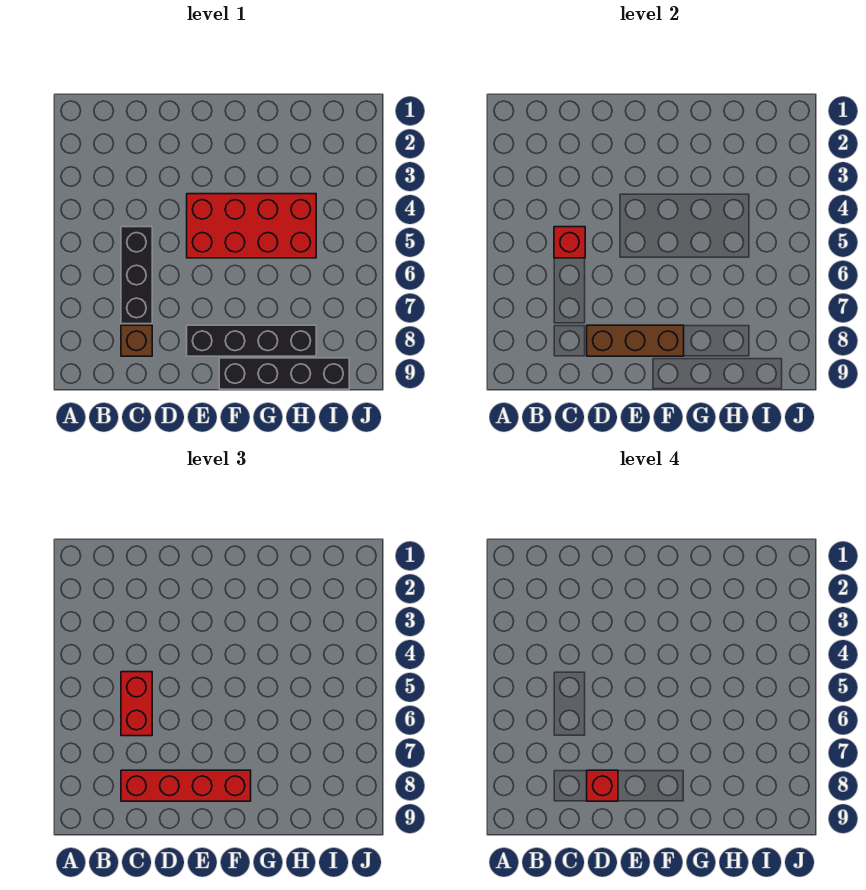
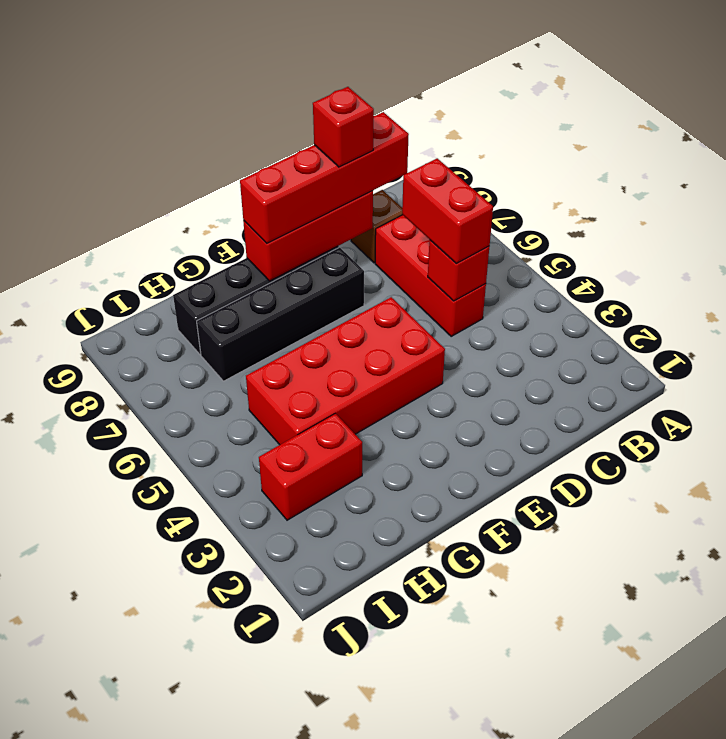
black 1x3 brick [121,227,152,324] -> red 1x3 brick [375,215,486,336]
brown 1x3 brick [587,325,684,356] -> red 1x3 brick [243,191,373,281]
black 1x4 brick [219,358,349,389] -> black 1x4 brick moved to [197,247,364,381]
none -> red 1x2 brick [259,413,362,520]

